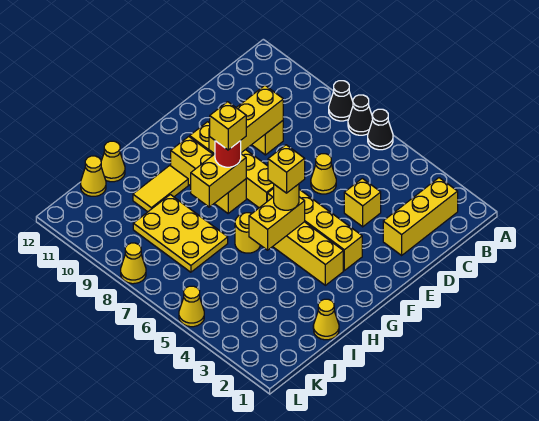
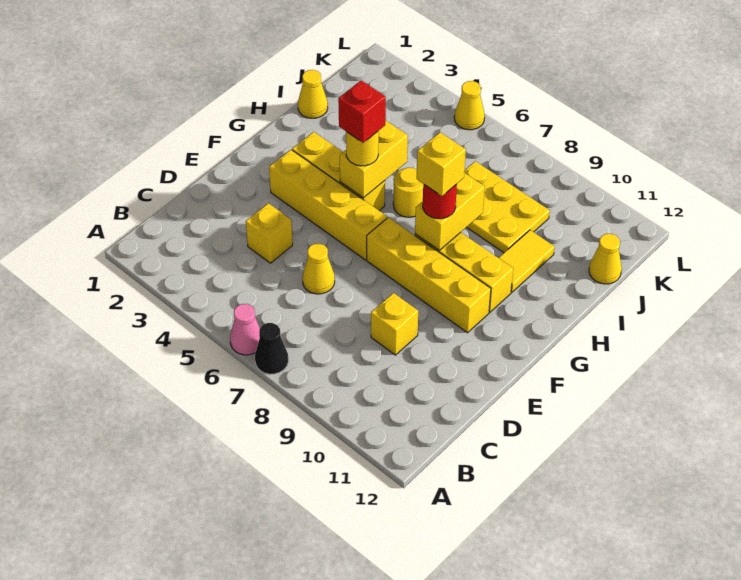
black 1x1 cone [368,109,393,150] -> pink 1x1 cone [230,304,260,355]
black 1x1 cone [329,81,353,121] -> none
yellow 1x3 brick [383,178,458,255] -> none
yellow 1x3 brick [209,85,283,154] -> none
yellow 1x1 brick [268,145,305,193] -> red 1x1 brick [338,80,386,143]
yellow 1x1 cone [101,141,125,182] -> none
yellow 1x1 cone [121,243,146,284] -> none

